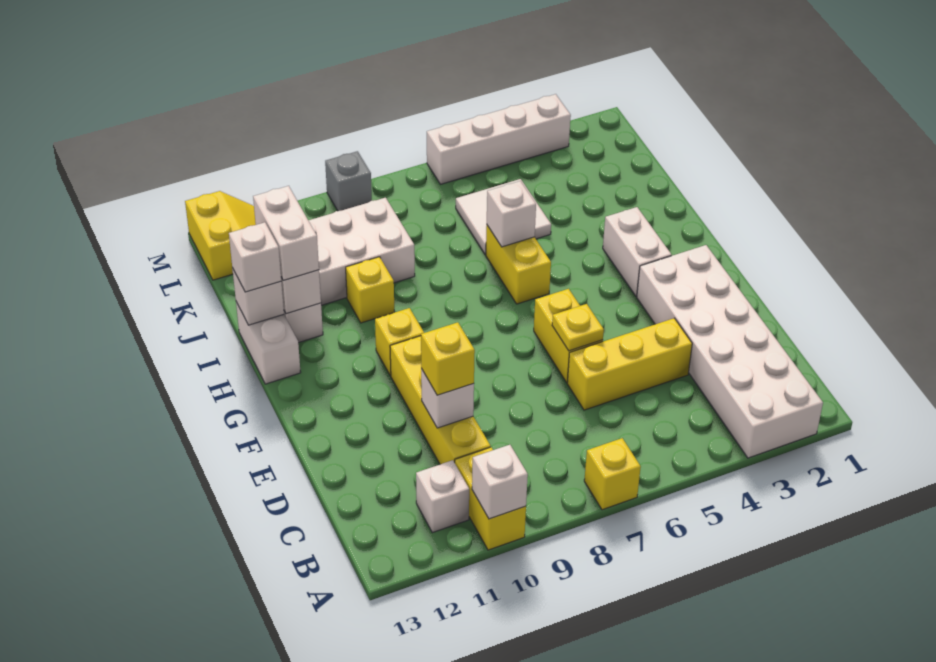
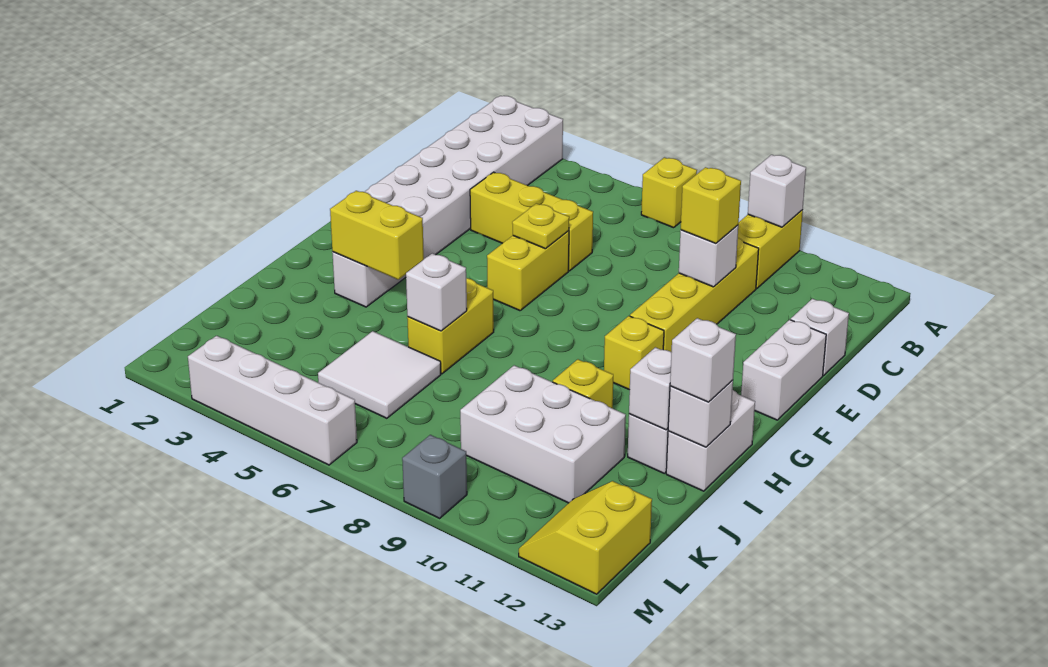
white 1x1 brick [416,460,469,533] -> white 1x1 brick moved to [791,299,849,375]
none -> yellow 1x2 brick [330,191,424,279]
white 1x2 brick [253,186,319,280] -> white 1x2 brick moved to [741,320,826,420]

